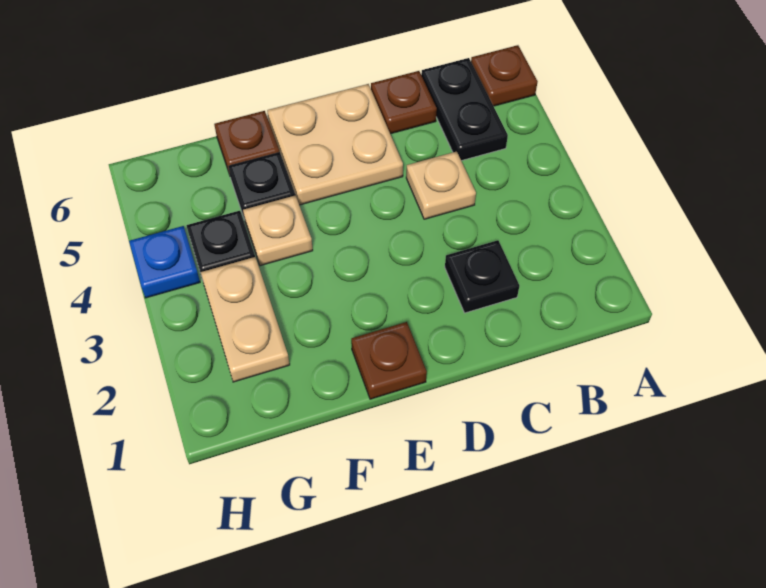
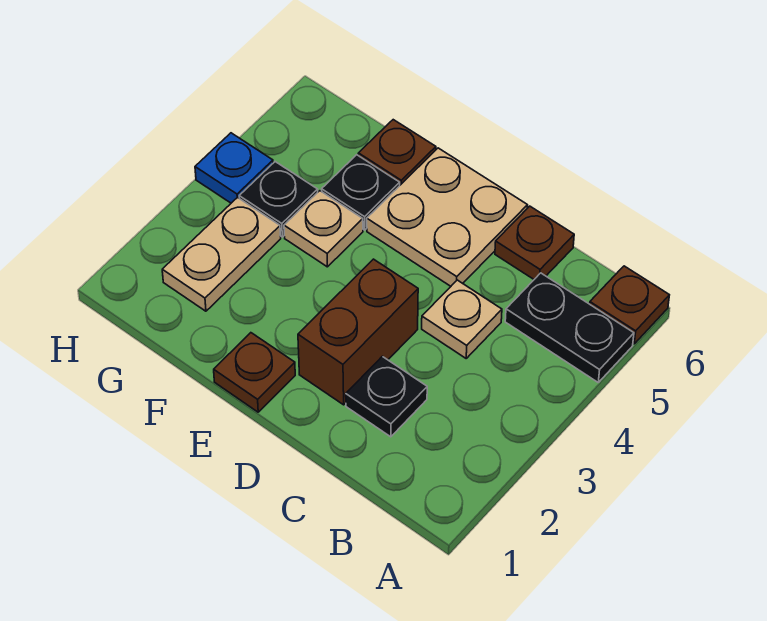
black 1x2 plate [421,58,508,161] -> black 1x2 plate turned to [505,273,634,382]
none -> brown 1x2 brick [298,259,418,405]

